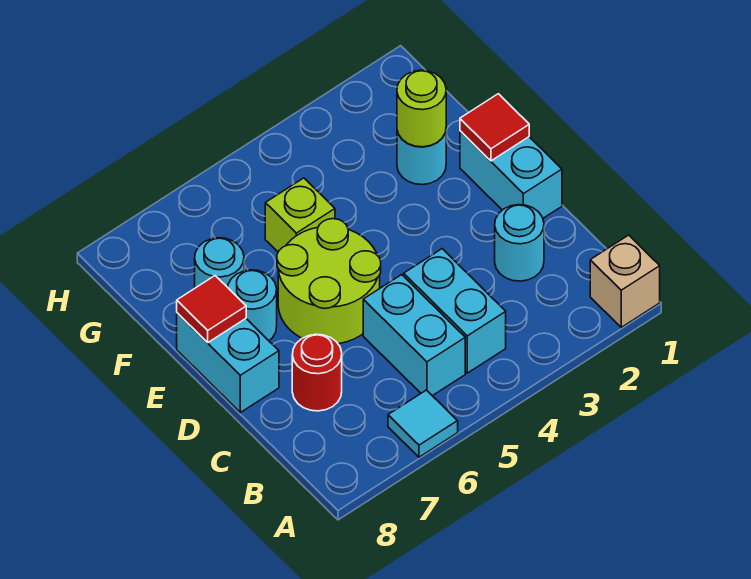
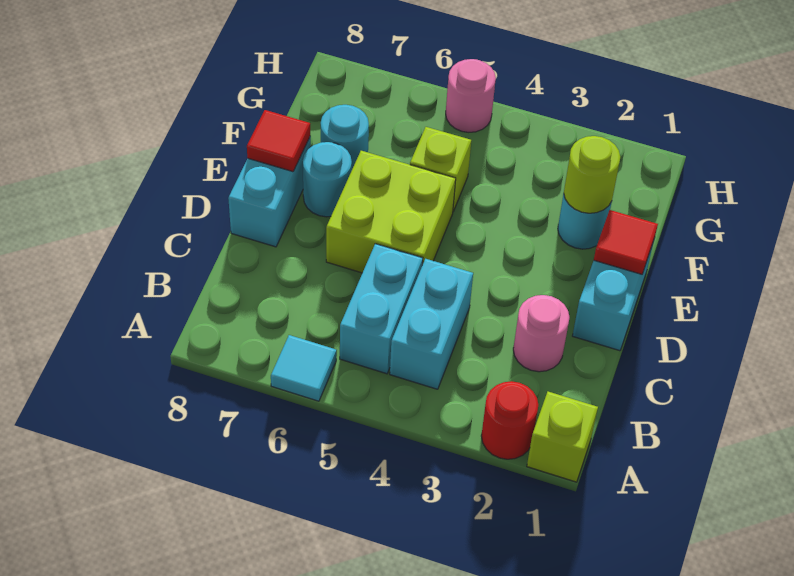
tan 1x1 brick [590,235,660,327] -> lime 1x1 brick [527,392,598,482]
cyan 1x1 round brick [495,205,544,281] -> pink 1x1 round brick [513,295,569,372]
red 1x1 round brick [292,334,342,411] -> red 1x1 round brick moved to [481,381,538,459]
lime 2x2 round brick [277,219,381,344] -> lime 2x2 brick [326,151,456,273]
none -> pink 1x1 round brick [446,59,496,132]

